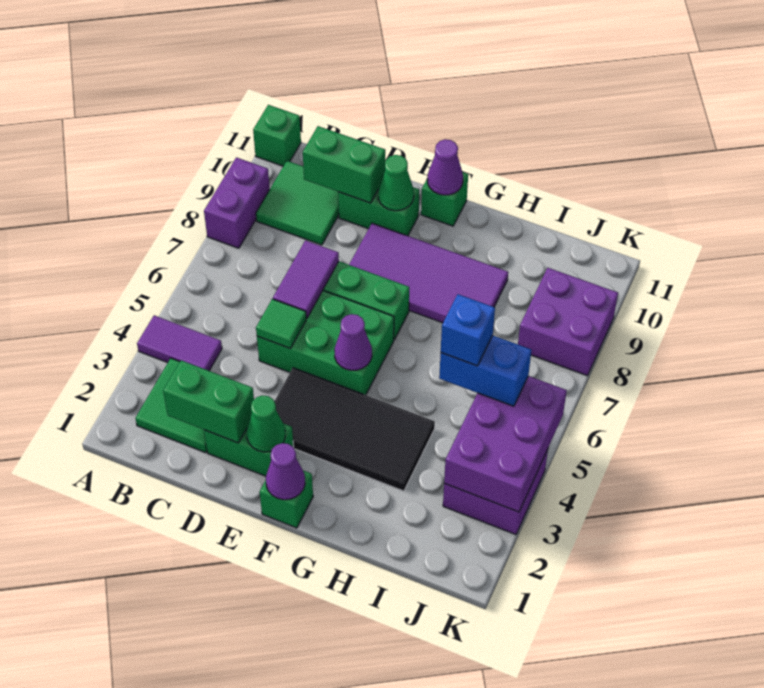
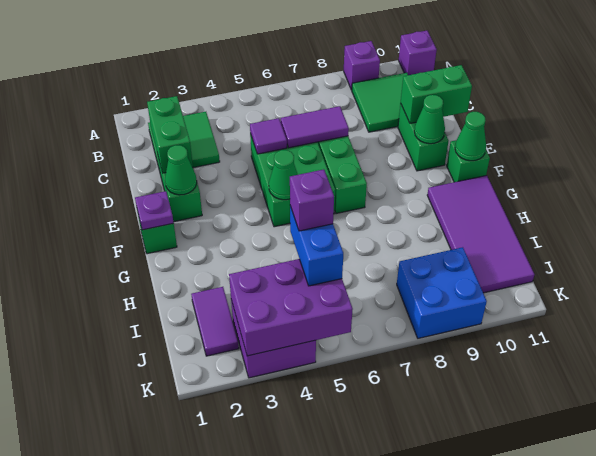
purple 1x2 tile [137,315,222,371] -> purple 1x2 tile moved to [191,287,239,356]
purple 1x2 brick [204,157,270,248] -> purple 1x1 brick [344,41,380,90]
green 1x1 brick [253,105,301,166] -> purple 1x1 brick [399,31,437,75]
green 1x2 brick [303,126,385,203] -> green 1x2 brick turned to [401,65,472,123]
green 1x1 tile [256,299,306,349] -> purple 1x1 tile [250,118,287,154]
black 2x4 tile [274,368,435,491] -> none
purple 2x4 tile [349,223,508,323] -> purple 2x4 tile moved to [427,175,534,293]
purple 1x1 cone [266,443,305,500] -> purple 1x1 plate [135,191,174,230]
purple 1x1 cone [334,314,372,370] -> green 1x1 cone [269,150,298,200]
purple 1x1 cone [427,139,463,195] -> green 1x1 cone [455,112,486,161]
blue 1x1 brick [441,294,495,366] -> purple 1x1 brick [290,169,334,231]
purple 2x2 brick [518,268,618,376] -> blue 2x2 brick [397,247,487,338]

